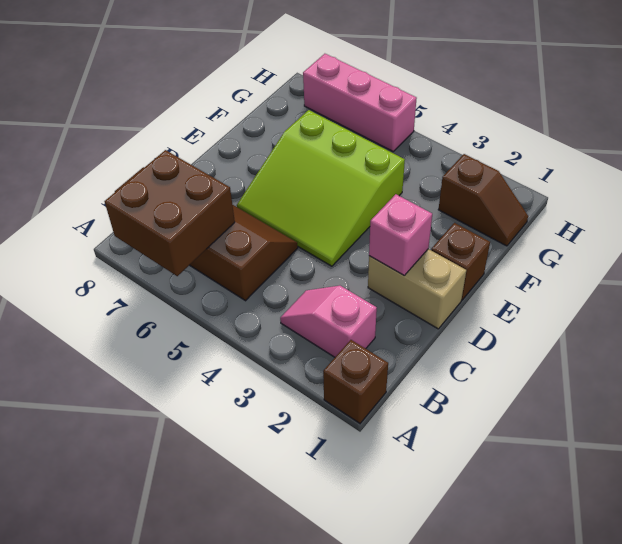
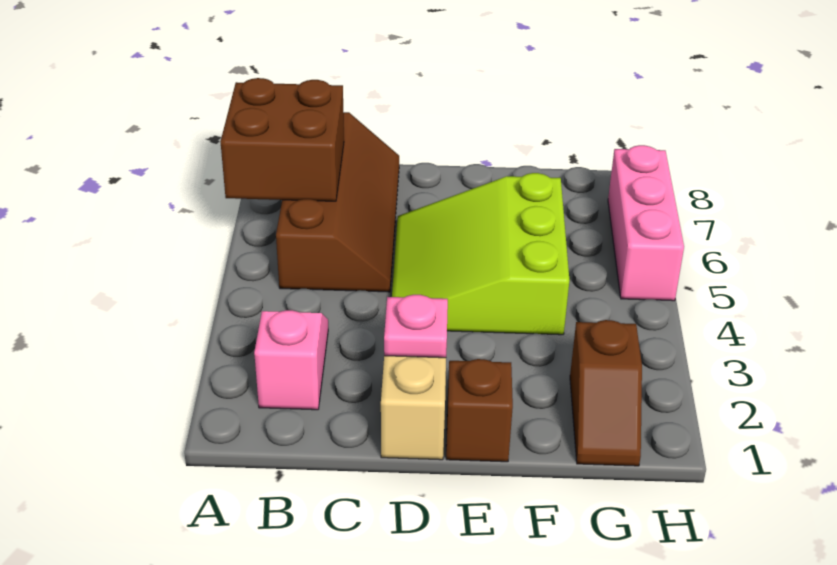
brown 1x1 brick [323,340,388,423] -> none
pink 1x1 brick [369,194,432,275] -> pink 1x1 plate [384,295,448,358]

